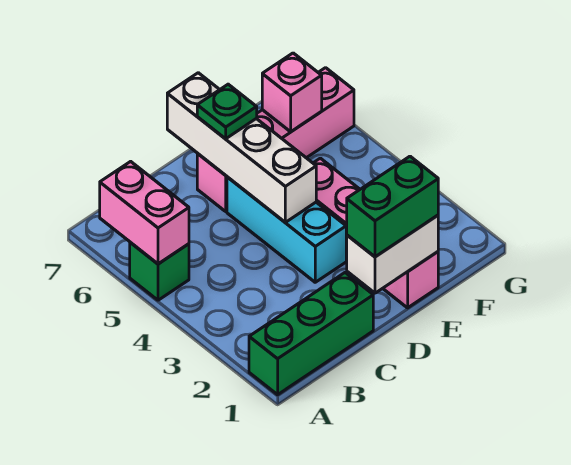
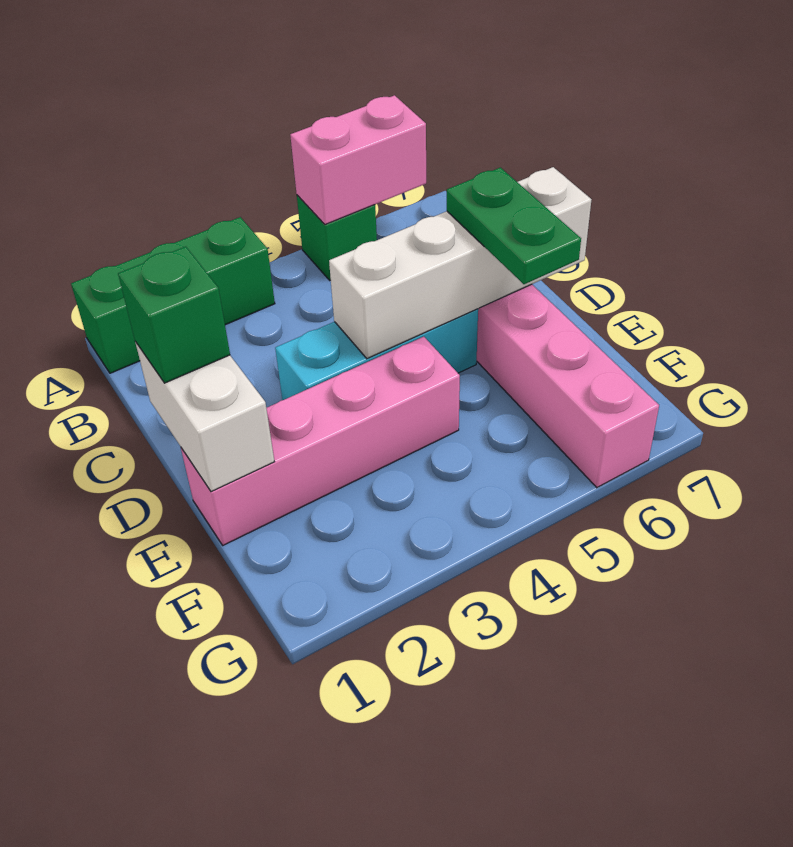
green 1x3 brick [249,273,373,395] -> green 1x3 brick turned to [71,217,275,373]
green 1x2 brick [347,156,438,257] -> green 1x1 brick [118,247,230,383]
green 1x1 plate [197,84,257,139] -> green 1x2 plate [447,168,581,284]
pink 1x1 brick [262,53,322,132] -> none

